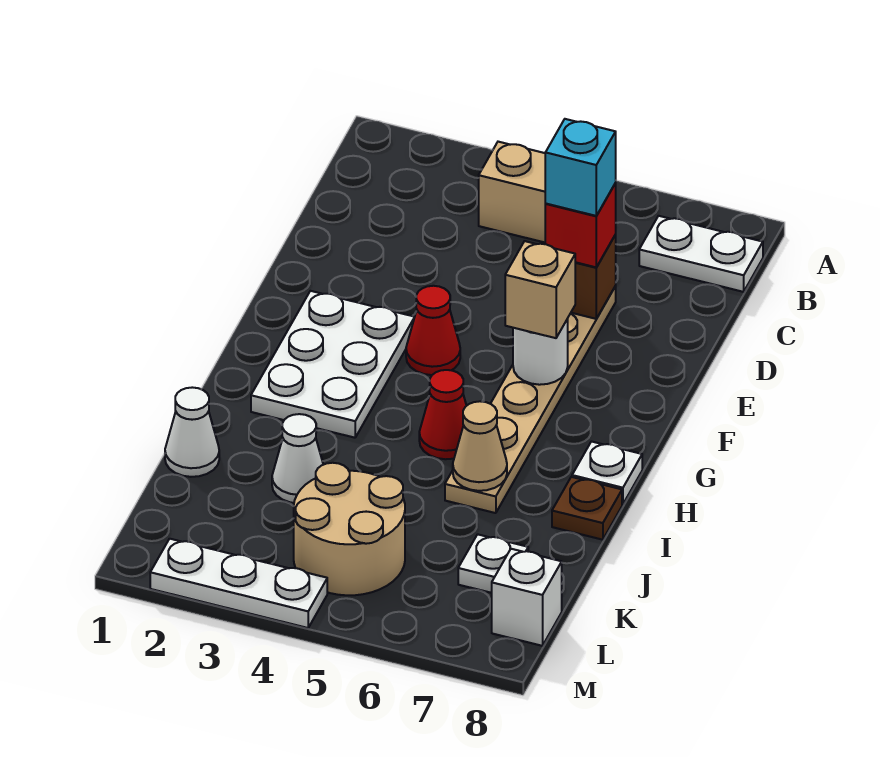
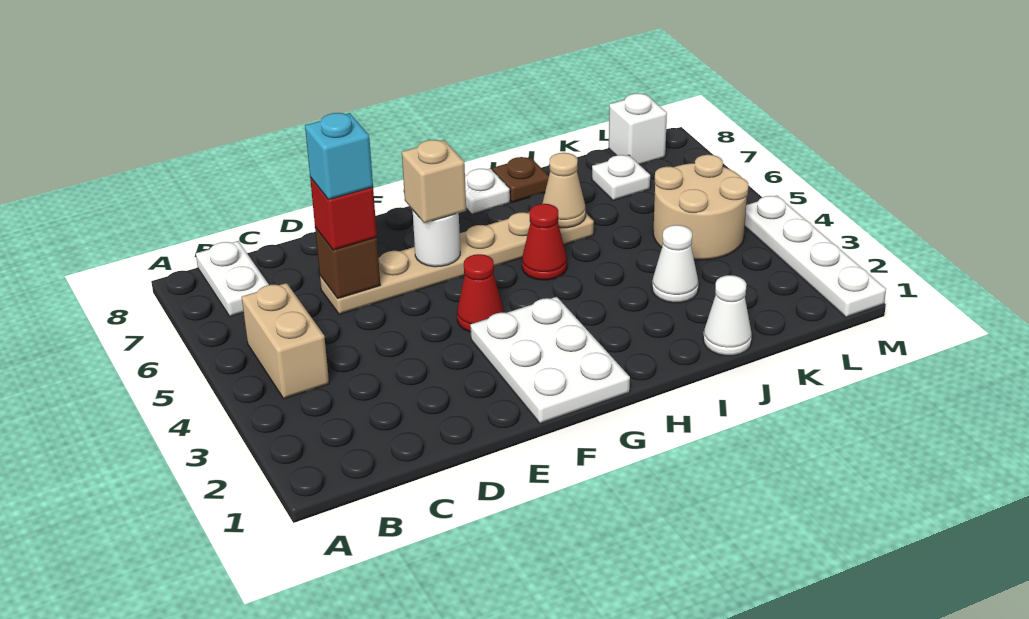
white 2x3 plate [251,291,414,438] -> white 2x3 plate turned to [470,297,630,423]
white 1x3 plate [150,539,327,628] -> white 1x4 plate [745,196,886,317]

